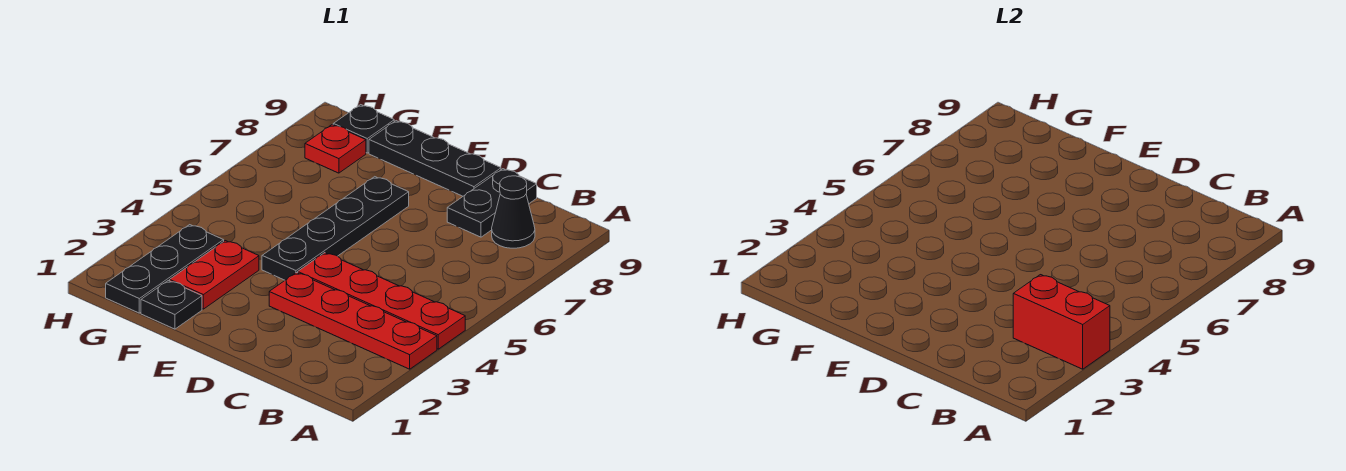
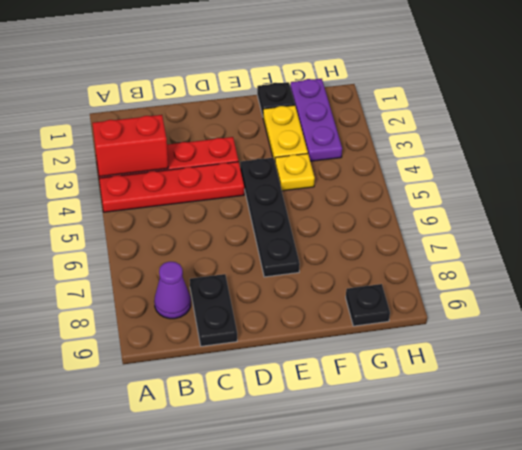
black 1x1 cone [492,176,535,248] -> purple 1x1 cone [154,262,191,319]
black 1x3 plate [369,121,501,196] -> none
red 1x2 plate [170,241,259,309] -> yellow 1x2 plate [263,105,308,161]
none -> yellow 1x1 plate [275,154,315,191]
black 1x3 plate [106,225,224,313] -> purple 1x3 plate [290,79,342,161]
red 1x1 plate [305,125,366,173] -> none

